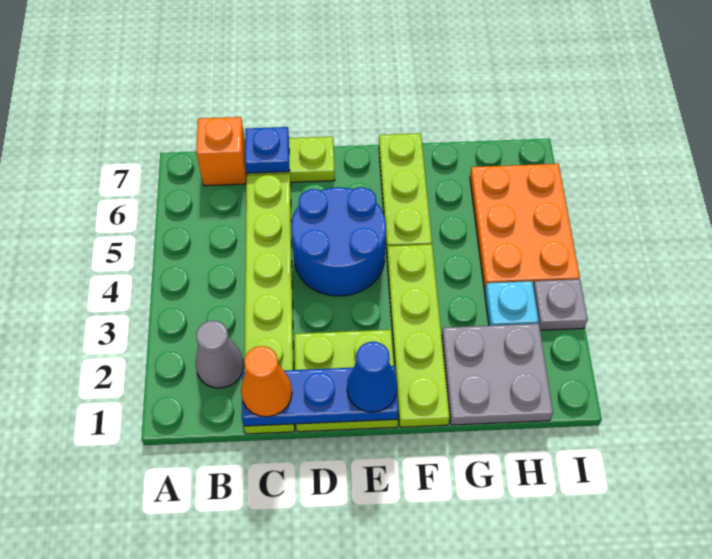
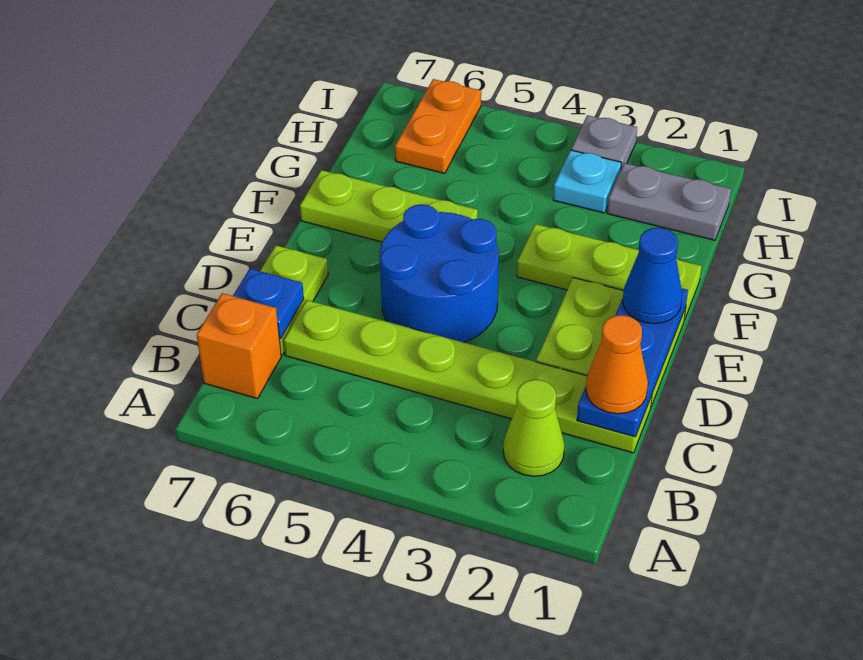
grey 1x1 cone [195,321,244,388] -> lime 1x1 cone [503,380,565,476]
lime 1x4 plate [387,244,450,427] -> lime 1x3 plate [517,224,701,320]
grey 2x2 plate [442,324,553,425] -> grey 1x2 plate [607,163,731,240]
orange 2x3 plate [470,164,580,290] -> orange 1x2 plate [395,79,481,173]

